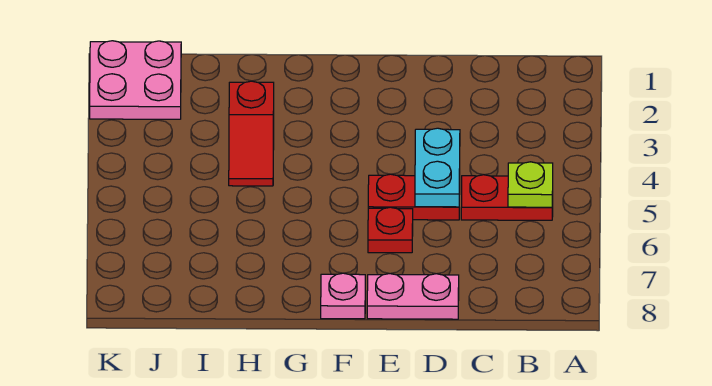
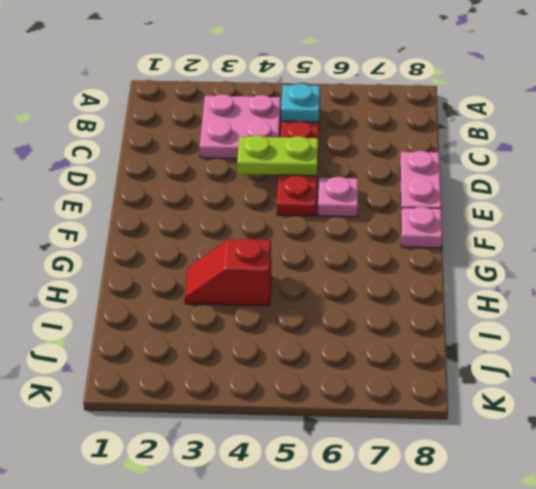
lime 1x1 plate [508,162,553,207] -> cyan 1x1 plate [281,84,320,122]
cyan 1x2 plate [415,128,460,207] -> lime 1x2 plate [237,135,318,176]
red 1x1 plate [368,207,413,253] -> pink 1x1 plate [318,177,358,217]
red 1x2 slope [229,81,274,186] -> red 1x2 slope turned to [185,238,271,306]
pink 2x2 plate [90,41,181,119] -> pink 2x2 plate moved to [200,94,281,159]

